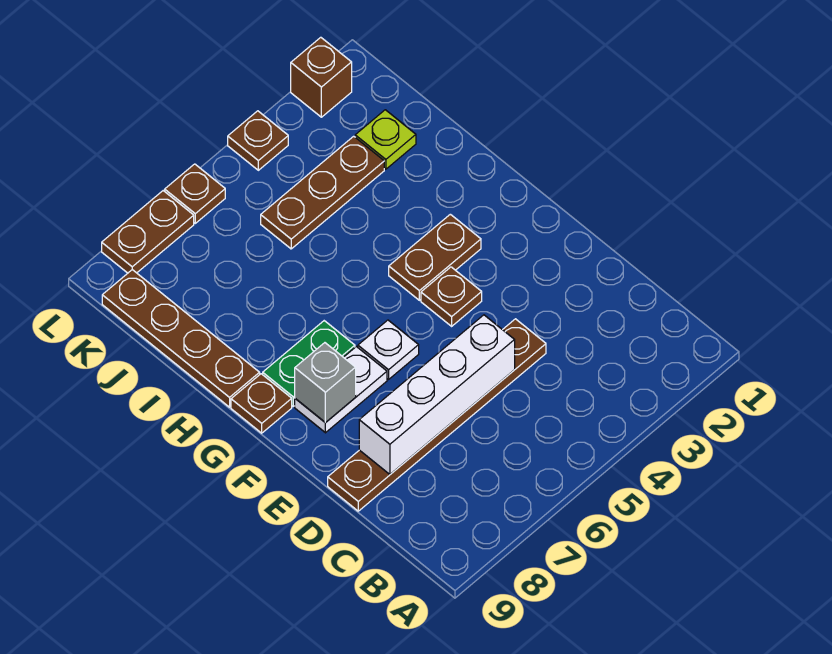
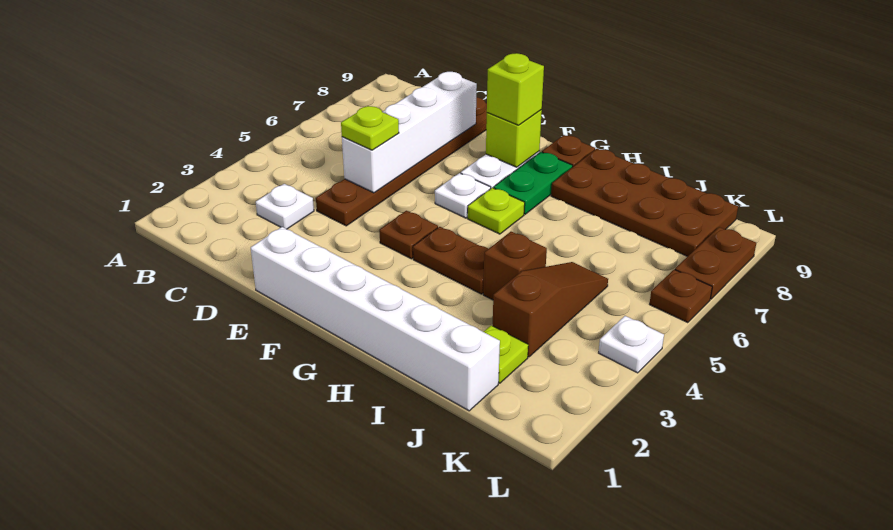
none -> white 1x1 plate [256,184,314,229]
none -> lime 1x1 plate [341,106,399,150]
none -> white 1x6 brick [251,227,500,411]
grey 1x1 brick [295,343,356,423] -> lime 1x1 brick [486,110,542,167]
none -> lime 1x1 brick [487,53,544,125]
brown 1x2 plate [389,214,481,300] -> brown 1x2 plate turned to [413,227,488,294]
none -> lime 1x1 plate [468,188,525,234]
brown 1x4 plate [102,270,260,407] -> brown 2x4 plate [551,149,738,256]
brown 1x3 plate [261,136,384,249] -> brown 1x3 slope [493,262,608,357]
brown 1x1 brick [291,37,352,117] -> brown 1x1 brick moved to [483,232,547,300]
brown 1x1 plate [228,111,288,170] -> white 1x1 plate [599,316,664,373]

